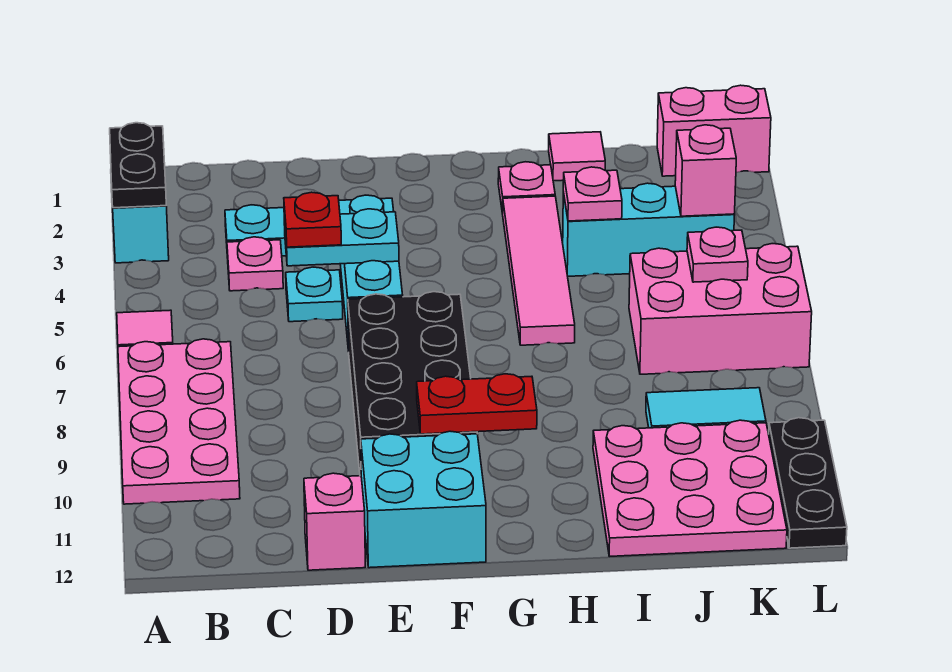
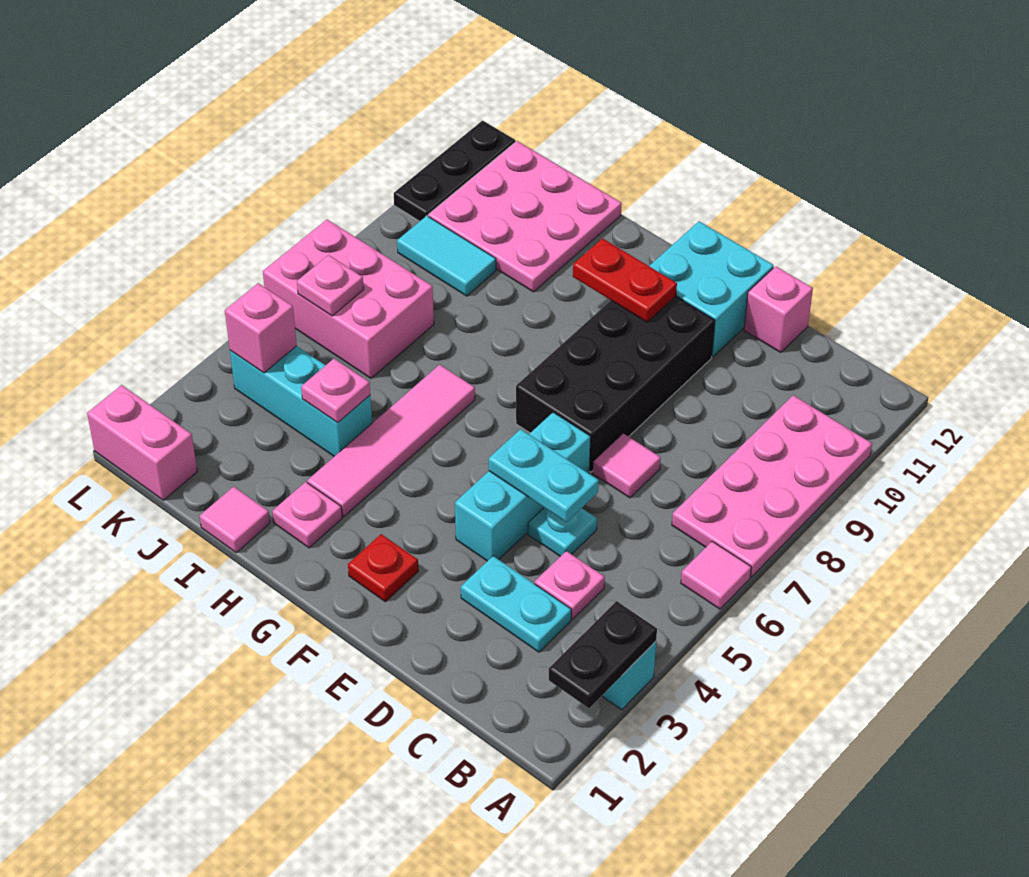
red 1x1 plate [284,192,341,247] -> red 1x1 plate moved to [348,534,418,602]
none -> pink 1x1 tile [593,433,661,498]

